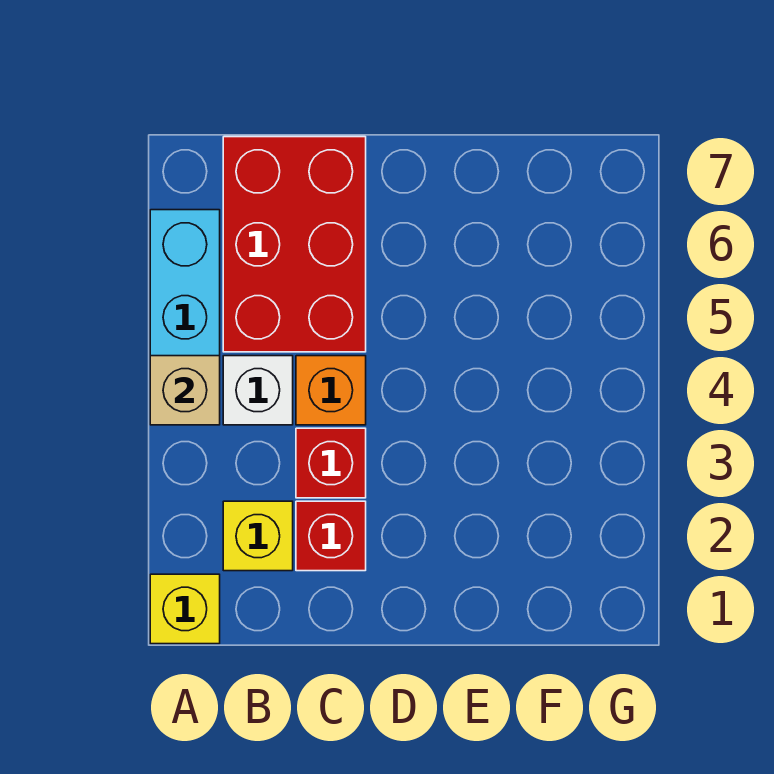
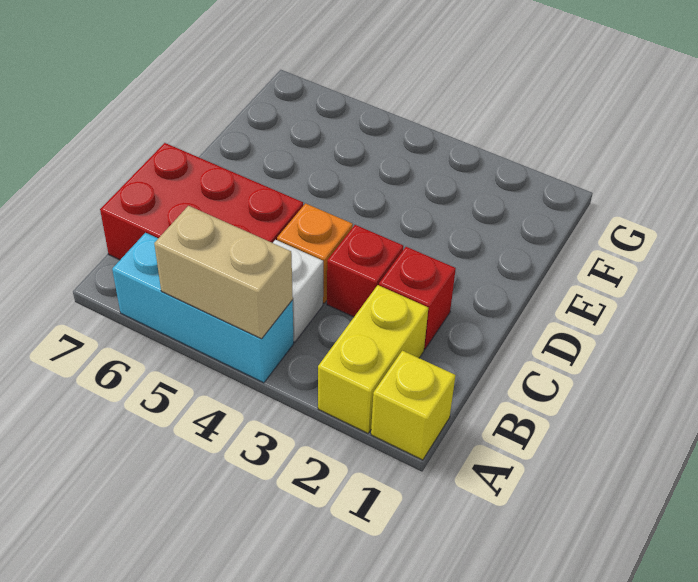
tan 1x1 brick [150,356,220,425] -> tan 1x2 brick [154,206,293,339]
yellow 1x1 brick [223,501,293,571] -> yellow 1x2 brick [318,285,428,433]

